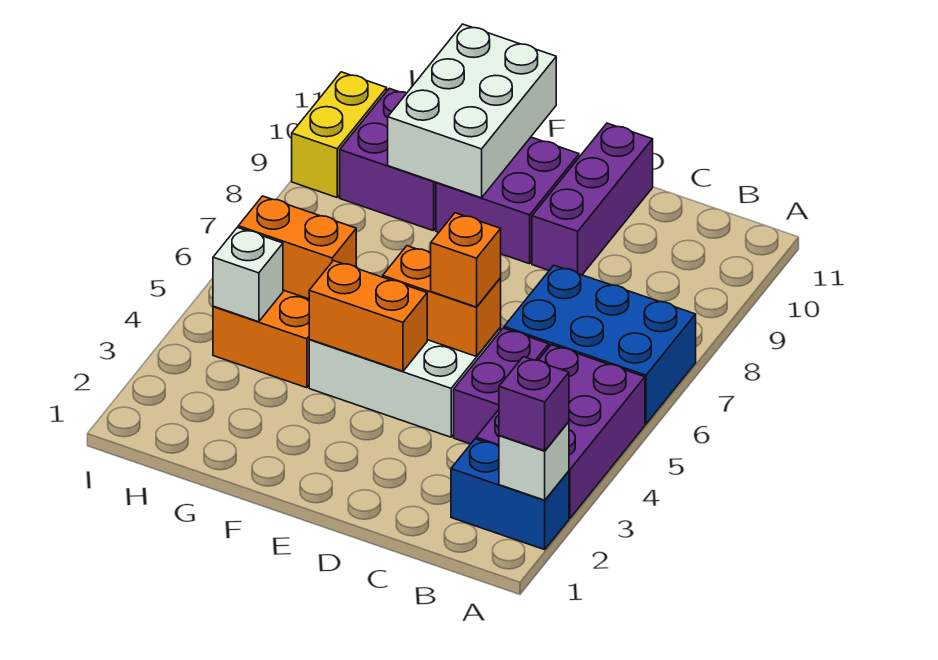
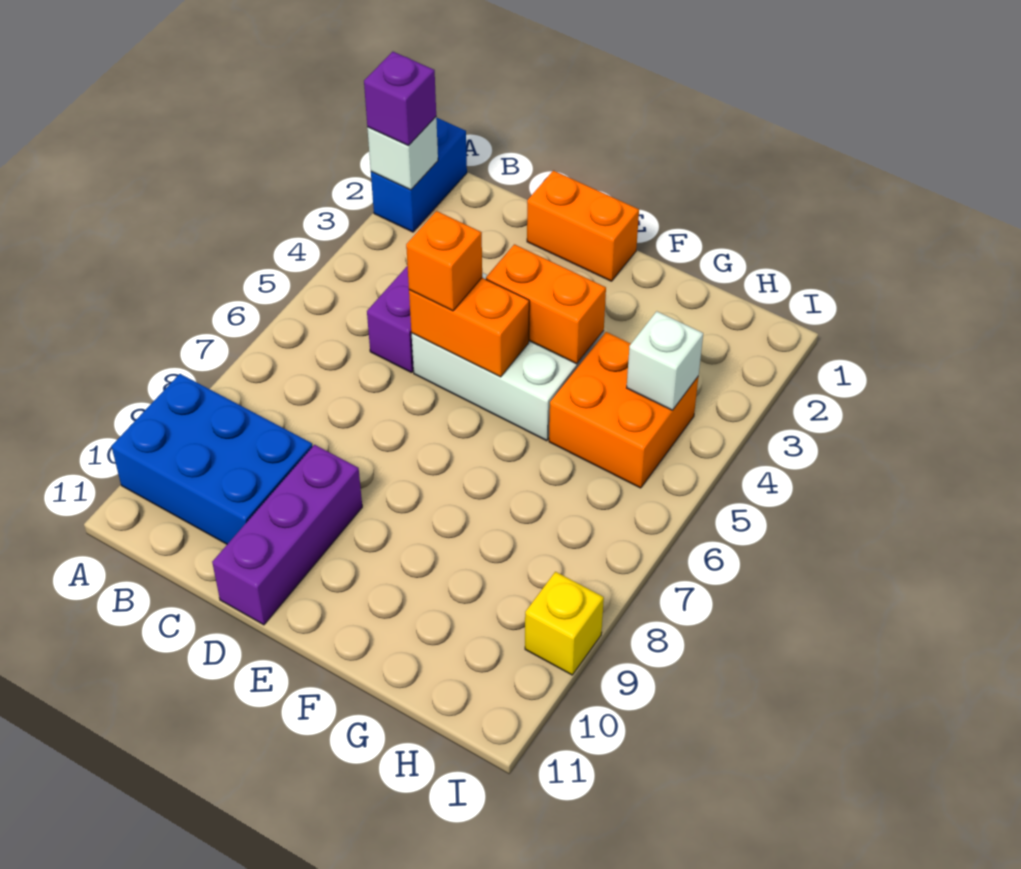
blue 1x2 brick [451,439,569,550] -> blue 1x2 brick turned to [371,117,467,232]
purple 2x3 brick [476,345,645,518] -> none
blue 2x3 brick [504,265,696,424] -> blue 2x3 brick moved to [111,374,313,544]
purple 2x2 brick [436,137,579,264] -> none
white 2x3 brick [388,24,556,198] -> none
orange 1x2 brick [238,196,356,299] -> orange 1x2 brick moved to [527,171,639,281]
purple 2x2 brick [340,88,436,231] -> none
yellow 1x2 brick [292,72,387,197] -> yellow 1x1 brick [525,572,604,675]

